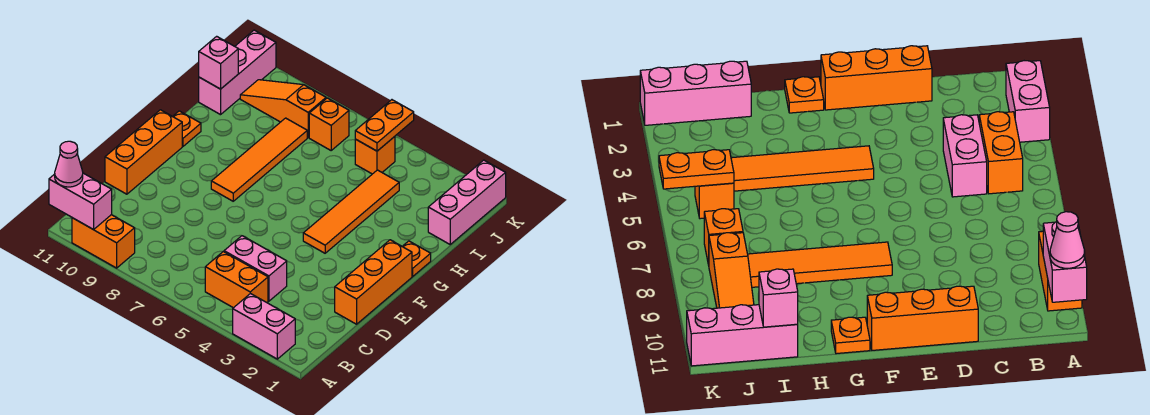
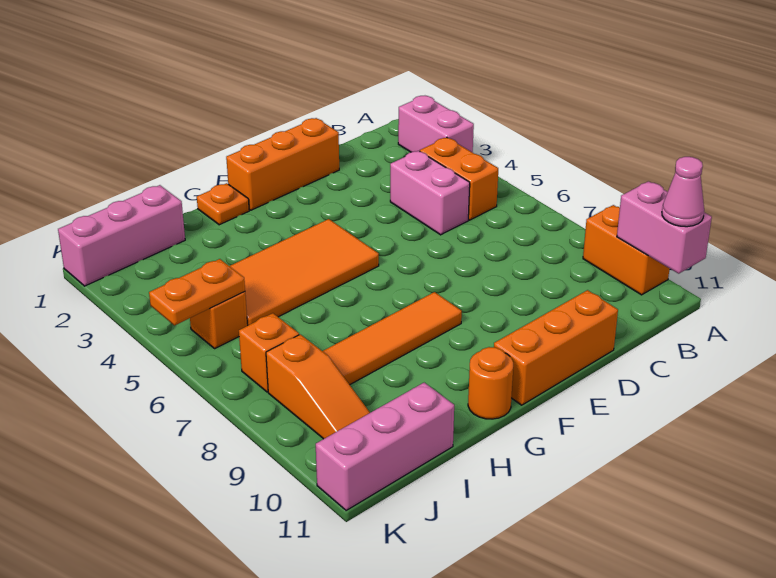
orange 1x4 tile [303,170,399,253] -> orange 2x4 tile [230,219,379,325]
orange 1x1 plate [173,111,201,146] -> orange 1x1 round brick [468,347,513,419]
pink 1x1 brick [199,36,238,89] -> none

